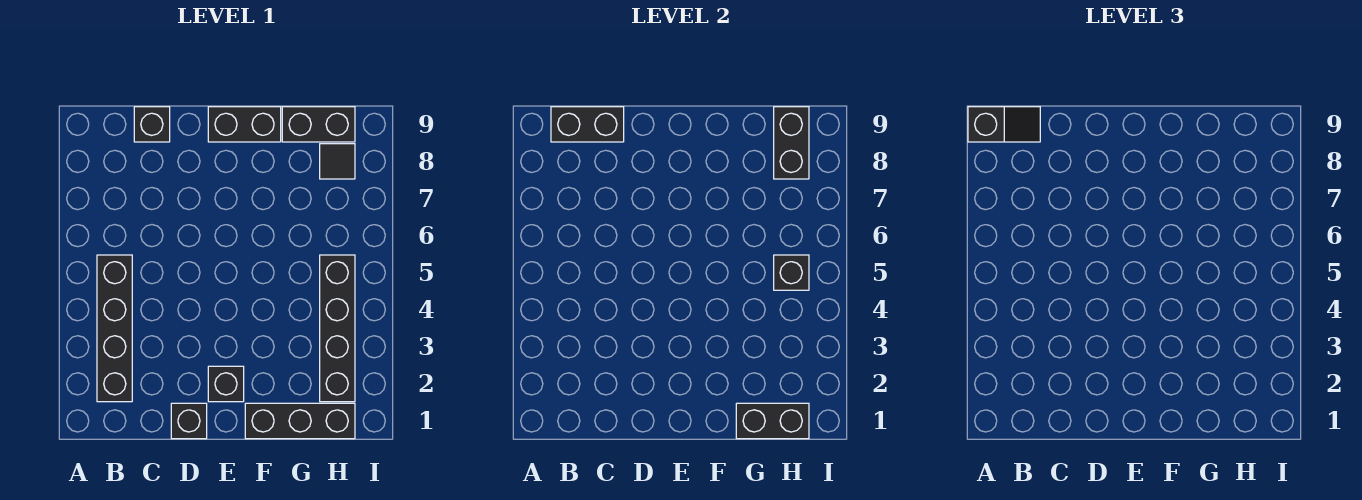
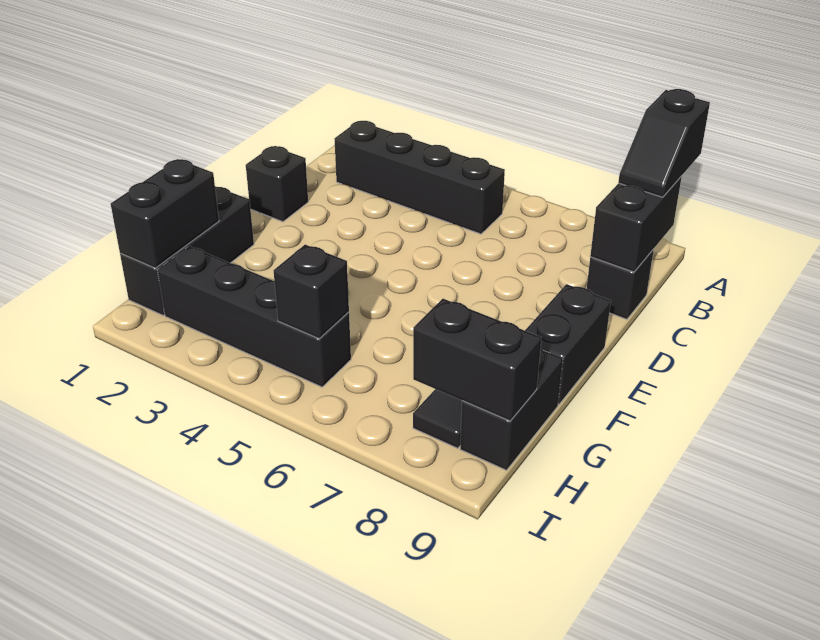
black 1x1 brick [208,366,244,402] -> none

